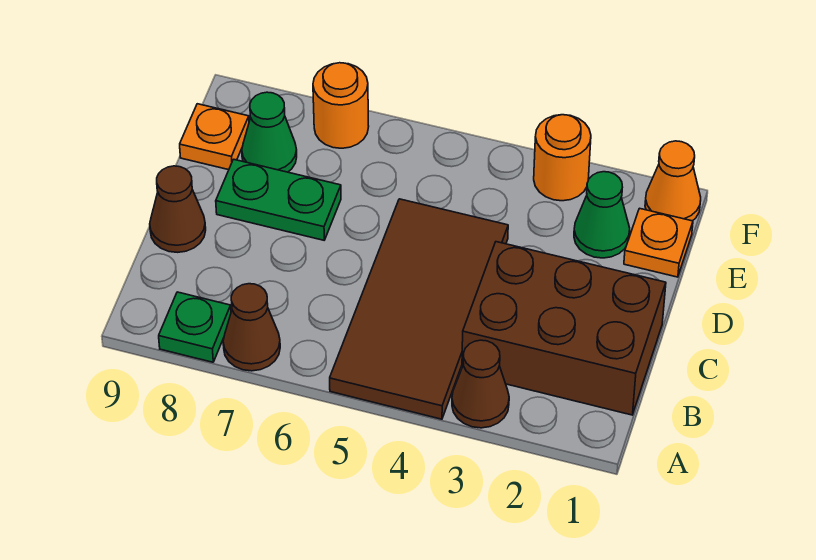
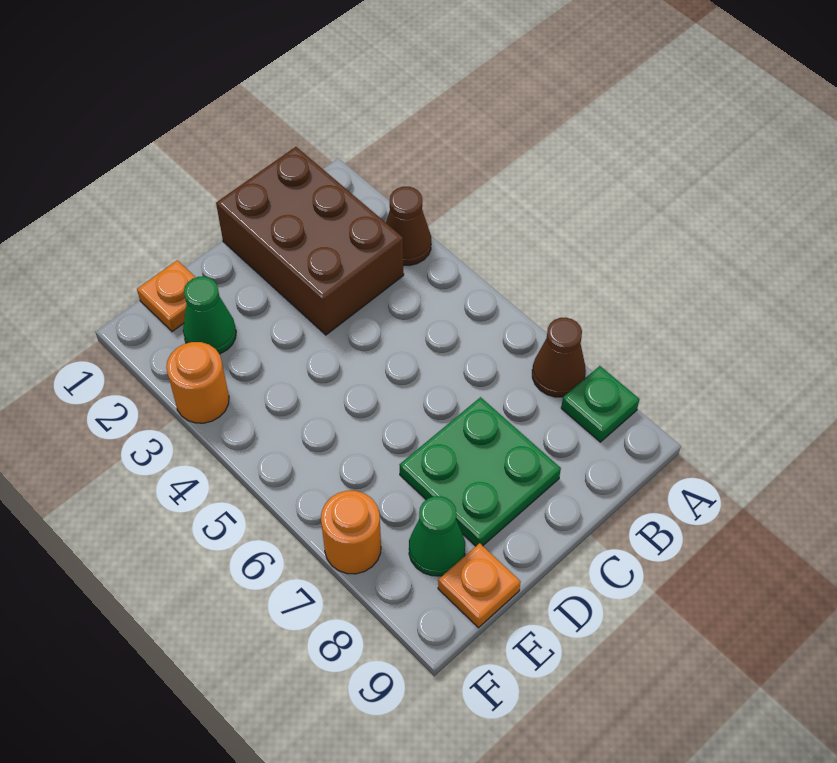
brown 2x4 tile [330,199,508,419] -> none
brown 1x1 cone [150,166,206,252] -> none
green 1x2 plate [216,159,341,240] -> green 2x2 plate [400,397,561,546]
orange 1x1 cone [645,141,701,221] -> none

